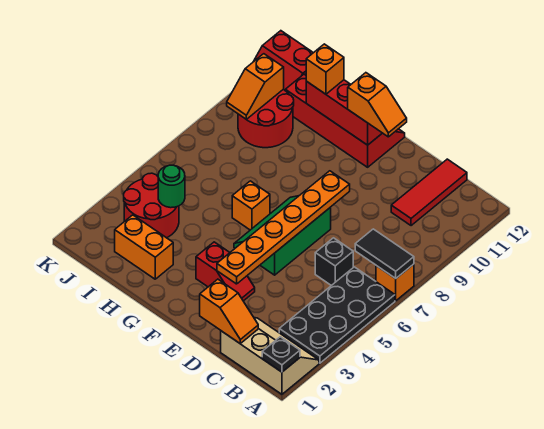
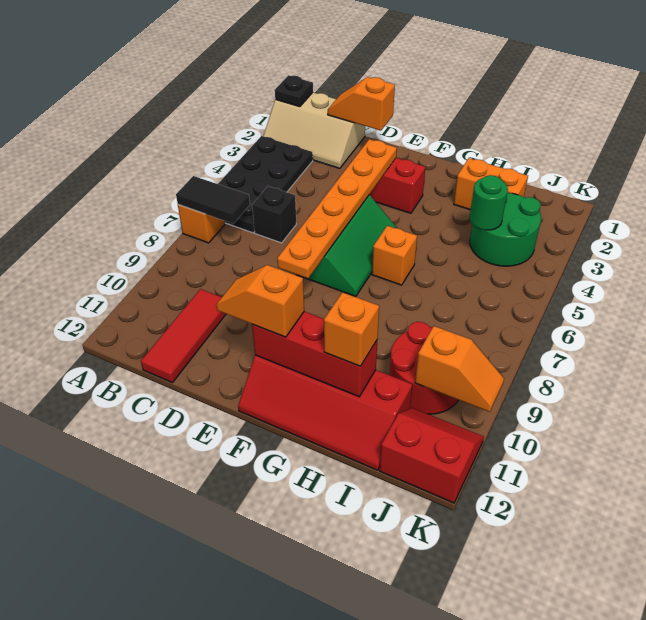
red 2x2 round brick [124,173,179,238] -> green 2x2 round brick [470,193,541,266]
orange 1x2 slope [227,54,284,120] -> orange 1x2 slope turned to [415,326,504,412]

